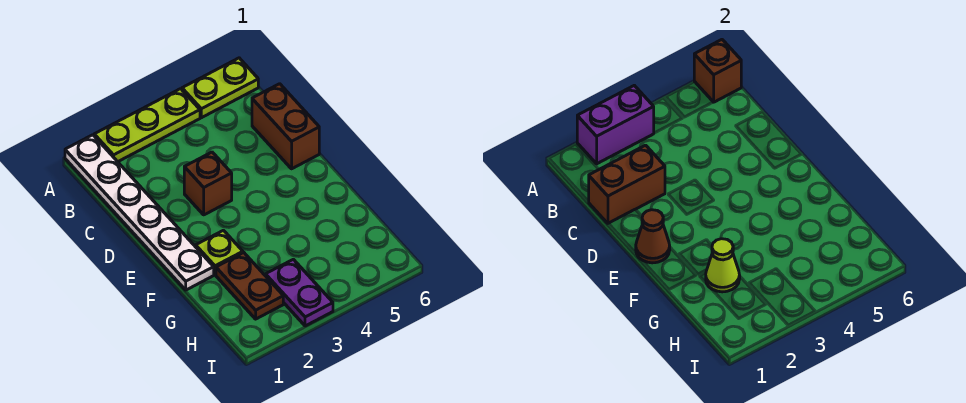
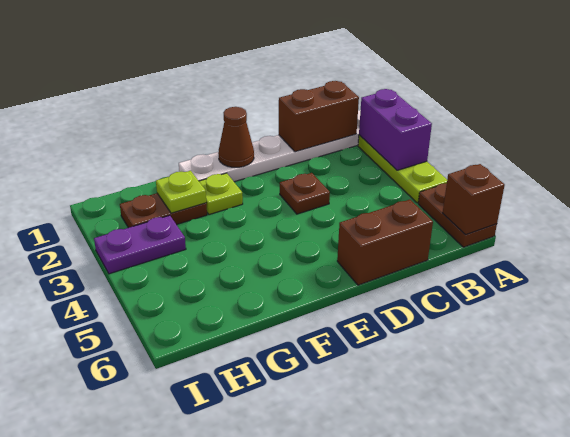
lime 1x2 plate [182,58,258,118] -> brown 1x2 plate [418,183,497,247]
brown 1x2 brick [589,145,665,223] -> brown 1x2 brick turned to [279,81,359,152]
brown 1x1 brick [184,152,232,215] -> brown 1x1 plate [280,173,330,214]
lime 1x1 cone [706,239,740,292] -> lime 1x1 plate [156,171,206,213]

